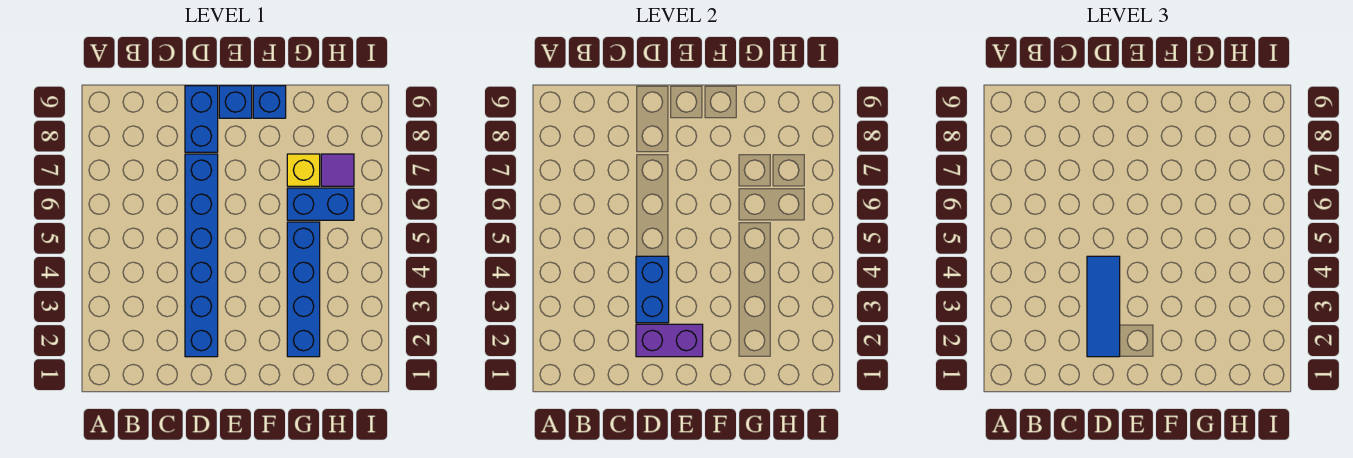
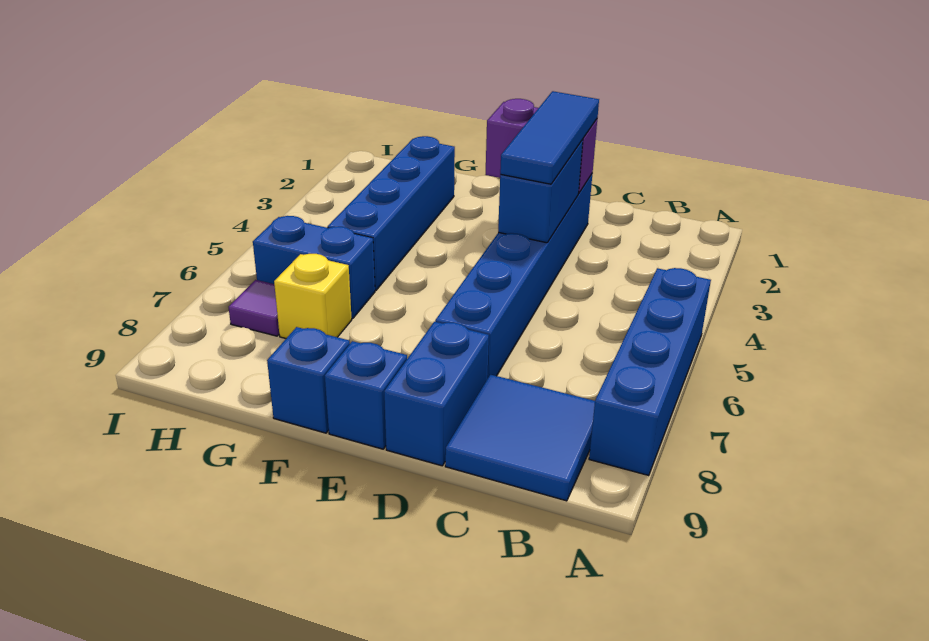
none -> blue 1x4 brick [589,268,711,476]
none -> blue 2x2 tile [445,375,595,501]

